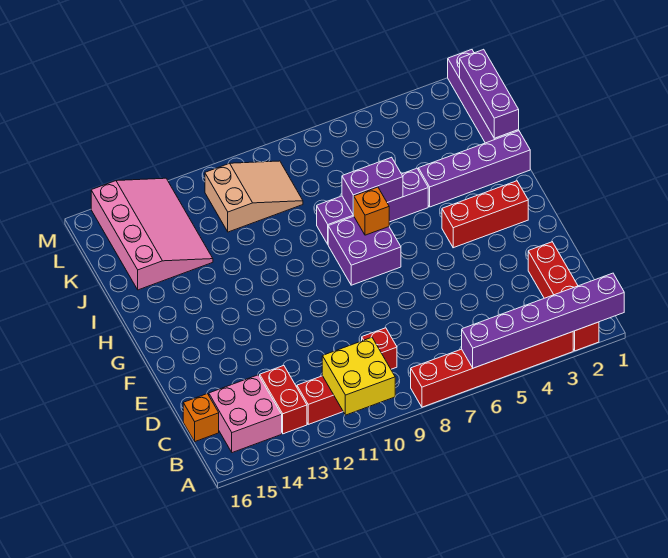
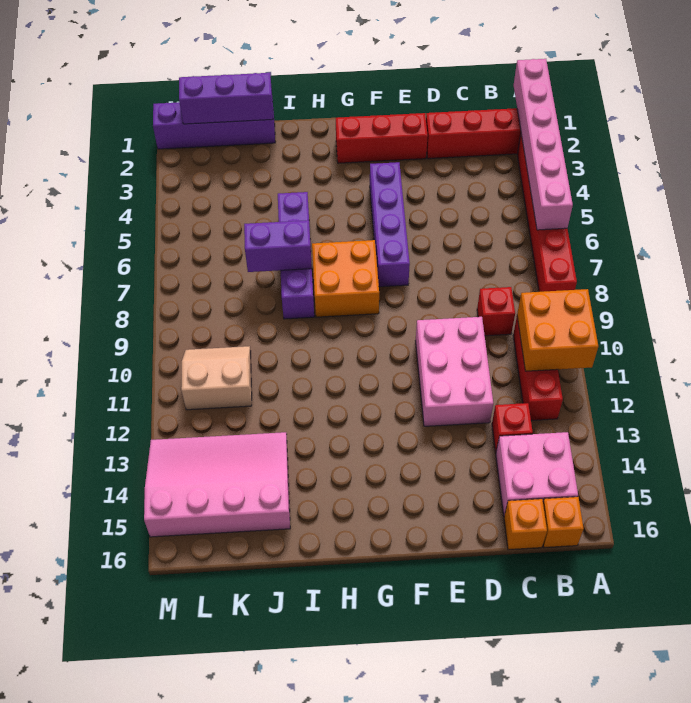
purple 1x6 brick [462,273,624,368] -> pink 1x6 brick [514,59,573,230]
yellow 2x2 brick [322,337,395,415] -> orange 2x2 brick [517,289,598,371]
red 1x2 brick [260,366,307,434] -> red 1x1 brick [492,403,533,452]
none -> pink 2x3 brick [415,317,493,426]
red 1x3 brick [442,181,528,248] -> red 1x3 brick turned to [336,113,428,163]
purple 2x2 brick [328,216,401,285] -> orange 2x2 brick [312,240,379,317]
orange 1x1 brick [354,187,389,235] -> orange 1x1 brick moved to [543,497,584,547]
purple 1x4 brick [418,131,530,207] -> purple 1x4 brick moved to [370,162,410,287]
purple 1x2 brick [342,157,403,215] -> purple 1x2 brick turned to [244,220,312,272]
tan 2x3 slope [205,161,303,232] -> tan 2x2 slope [181,346,252,410]

